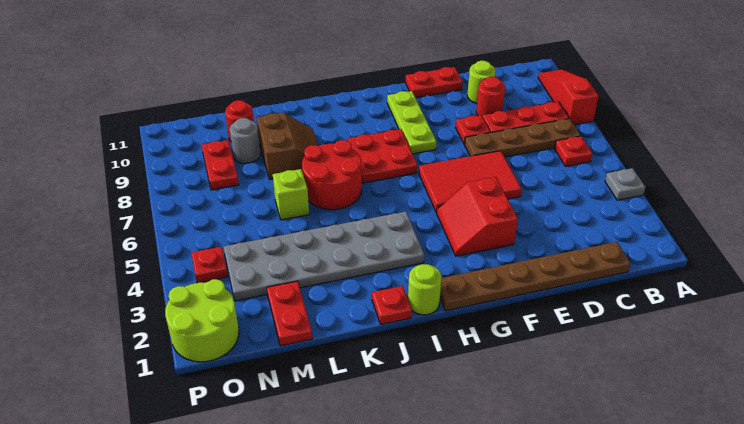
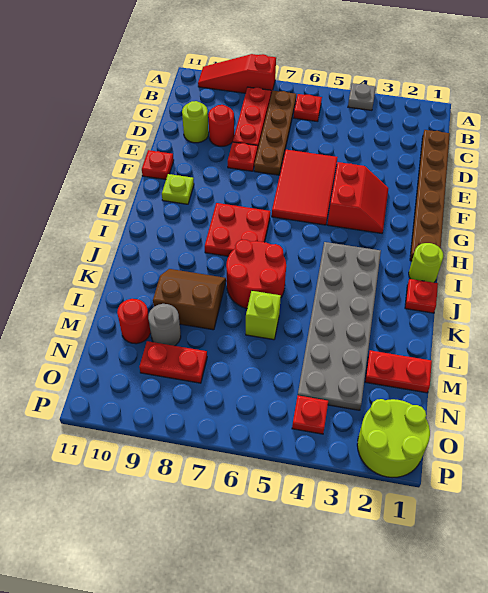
red 1x2 plate [406,67,463,98] -> red 1x1 plate [142,150,174,180]
red 2x2 slope [437,177,518,256] -> red 2x2 slope turned to [327,162,388,233]
lime 1x3 plate [387,91,436,154] -> lime 1x1 plate [162,174,194,204]

